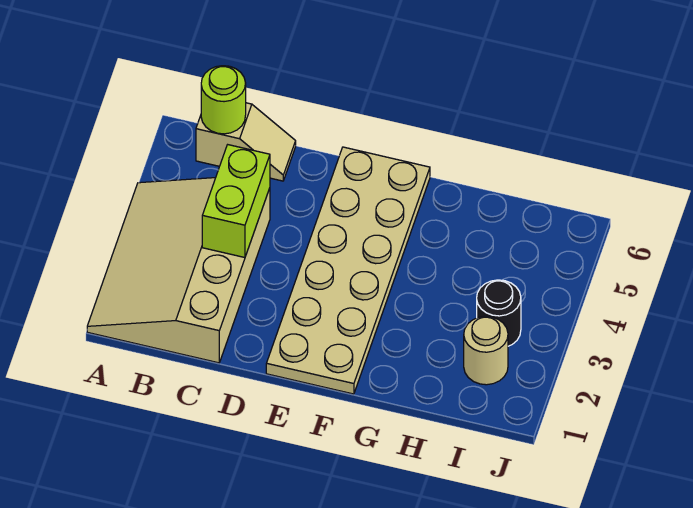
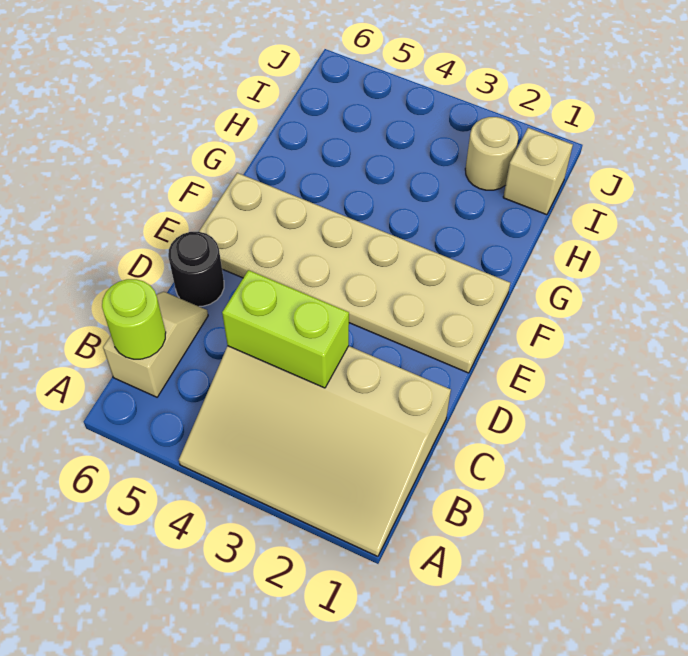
none -> tan 1x1 brick [503,128,573,215]
black 1x1 round brick [477,280,521,346] -> black 1x1 round brick moved to [168,232,224,306]

